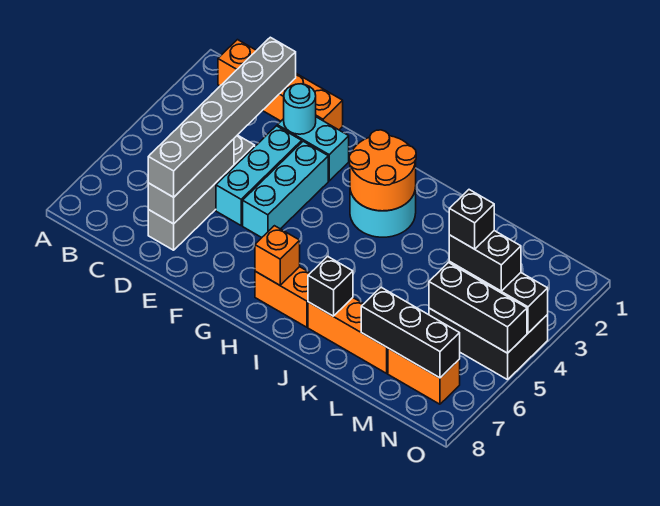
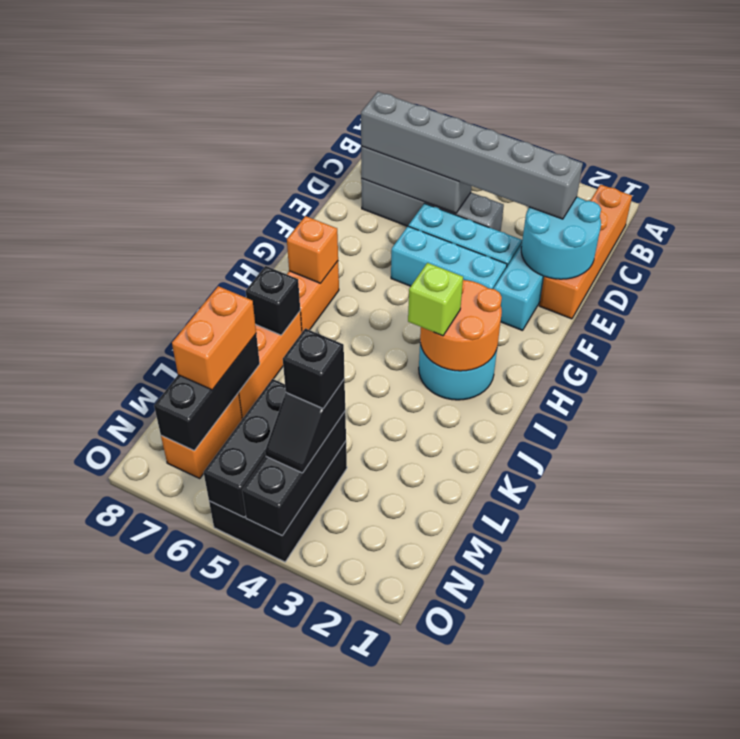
cyan 1x1 round brick [284,84,316,134] -> cyan 2x2 round brick [521,197,601,279]
none -> lime 1x1 brick [408,263,463,336]
none -> orange 1x2 brick [172,286,256,390]
black 1x2 brick [449,231,521,291] -> black 1x2 slope [265,379,345,473]

